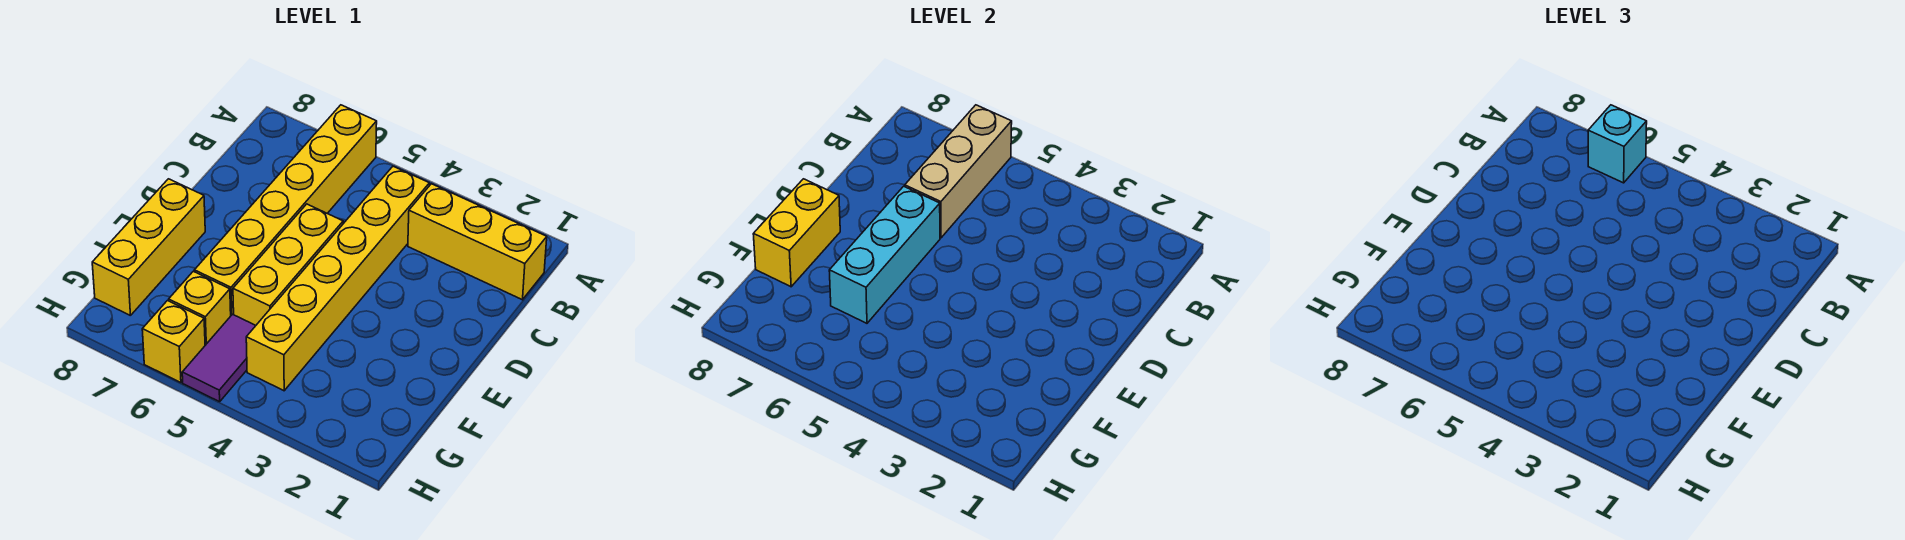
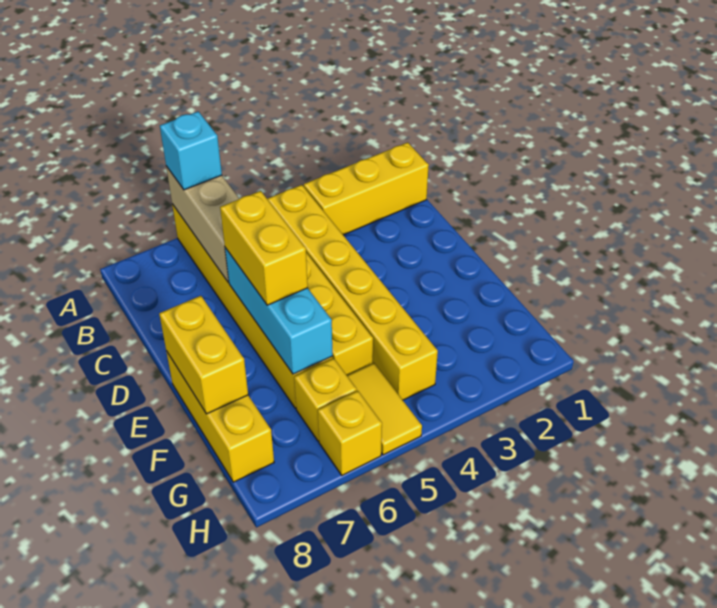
none -> yellow 1x2 brick [220,191,308,305]
purple 1x2 tile [182,314,256,402] -> yellow 1x2 tile [347,363,422,455]

